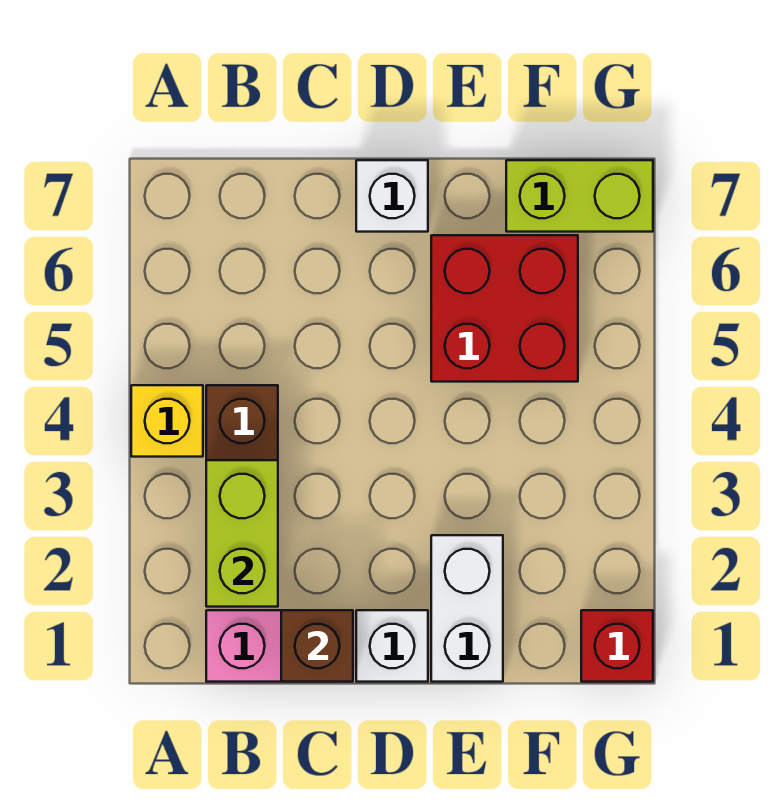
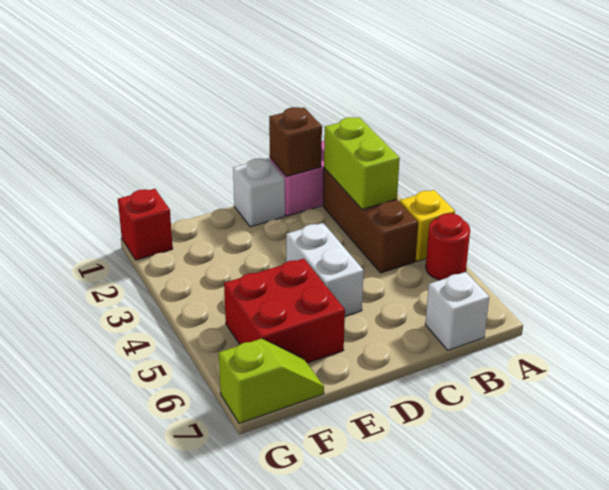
none -> red 1x1 round brick [426,213,470,280]
white 1x1 brick [356,160,428,232] -> white 1x1 brick moved to [425,272,489,350]
white 1x2 brick [431,535,503,682] -> white 1x2 brick moved to [286,223,364,316]
lime 1x2 brick [506,160,653,232] -> lime 1x2 slope [219,338,324,423]

